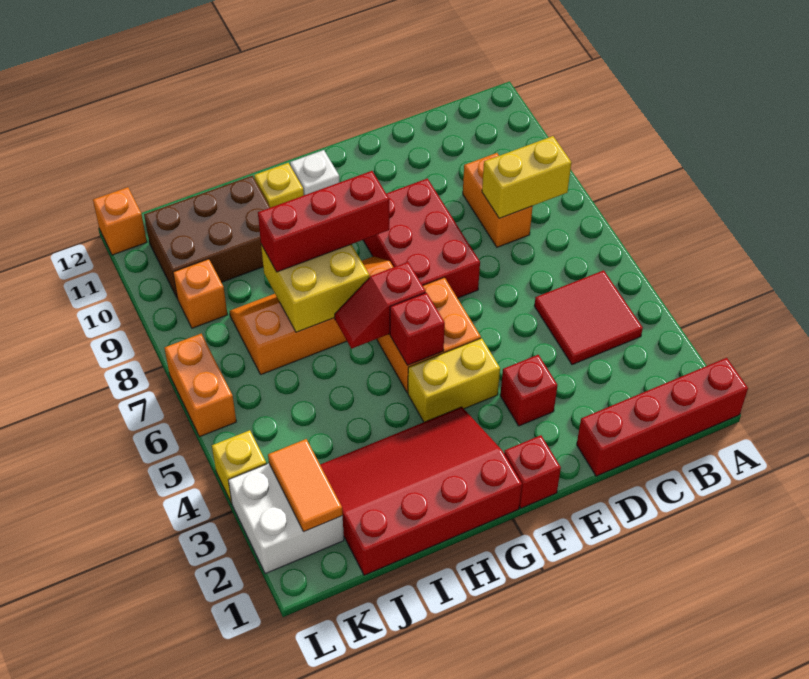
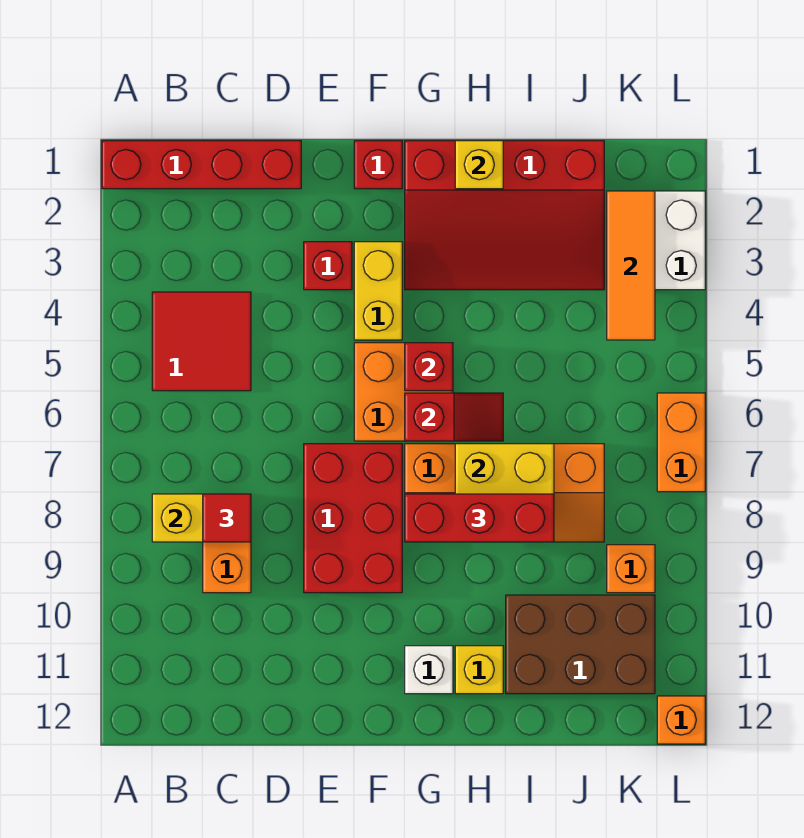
none -> red 1x1 tile [203,494,251,542]
yellow 1x2 brick [408,338,500,422] -> yellow 1x2 brick turned to [354,242,402,340]
orange 1x2 tile [268,439,343,532] -> orange 1x3 tile [607,191,655,340]
yellow 1x1 brick [212,430,266,503] -> yellow 1x1 brick moved to [455,141,503,189]

